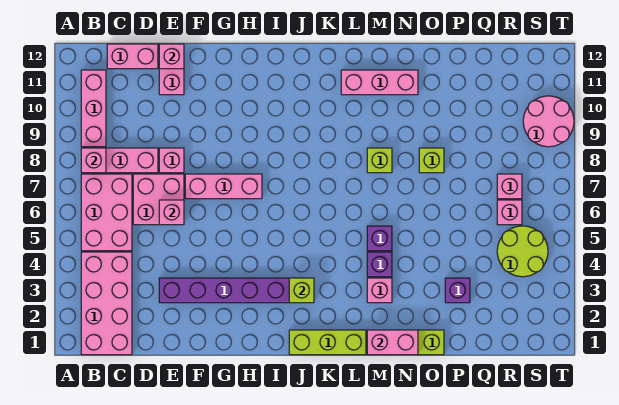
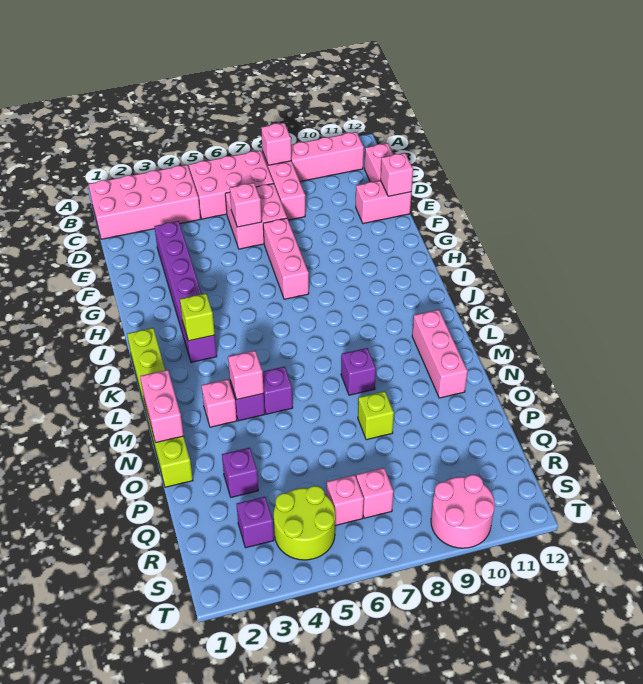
pink 1x1 brick [159,148,184,173] -> pink 1x1 brick moved to [228,351,264,400]
lime 1x1 brick [367,148,392,173] -> purple 1x1 brick [341,348,376,395]
none -> purple 1x1 brick [237,497,274,548]

